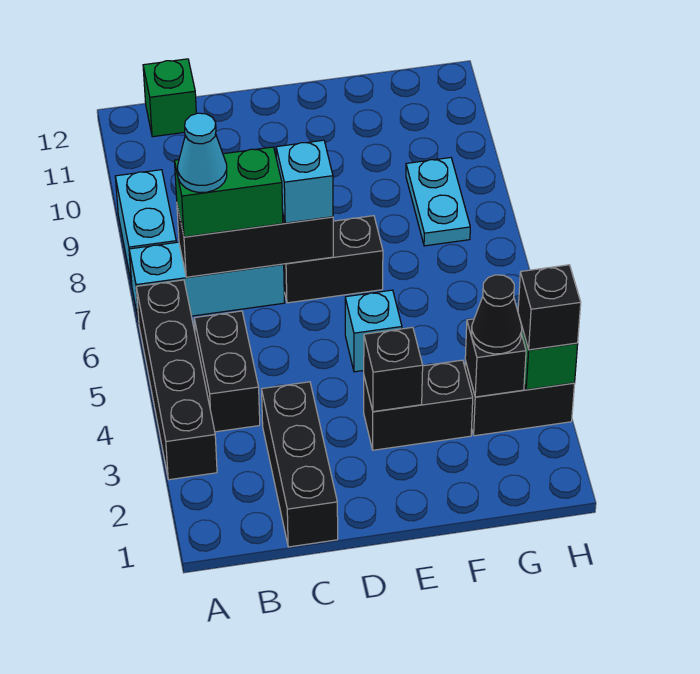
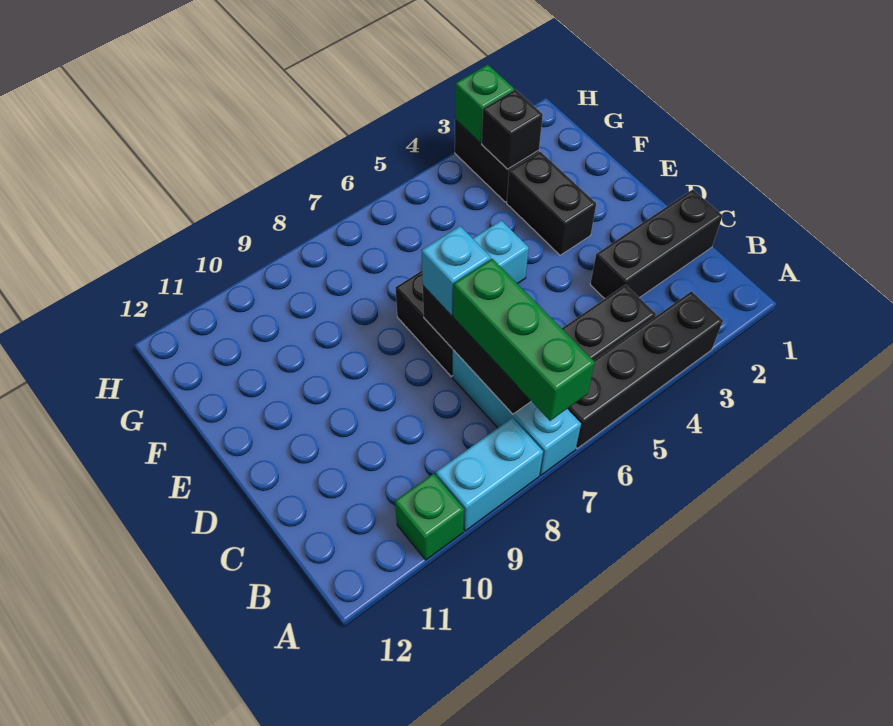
green 1x2 brick [174,147,283,237] -> green 1x3 brick [453,259,595,421]
cyan 1x1 cone [178,113,227,192] -> none
green 1x1 brick [143,59,196,137] -> green 1x1 brick moved to [395,474,464,560]
black 1x1 brick [364,327,423,412] -> none
black 1x1 cone [472,275,522,354] -> none
cyan 1x2 plate [406,158,470,246] -> none
black 1x1 brick [518,265,581,350] -> none

